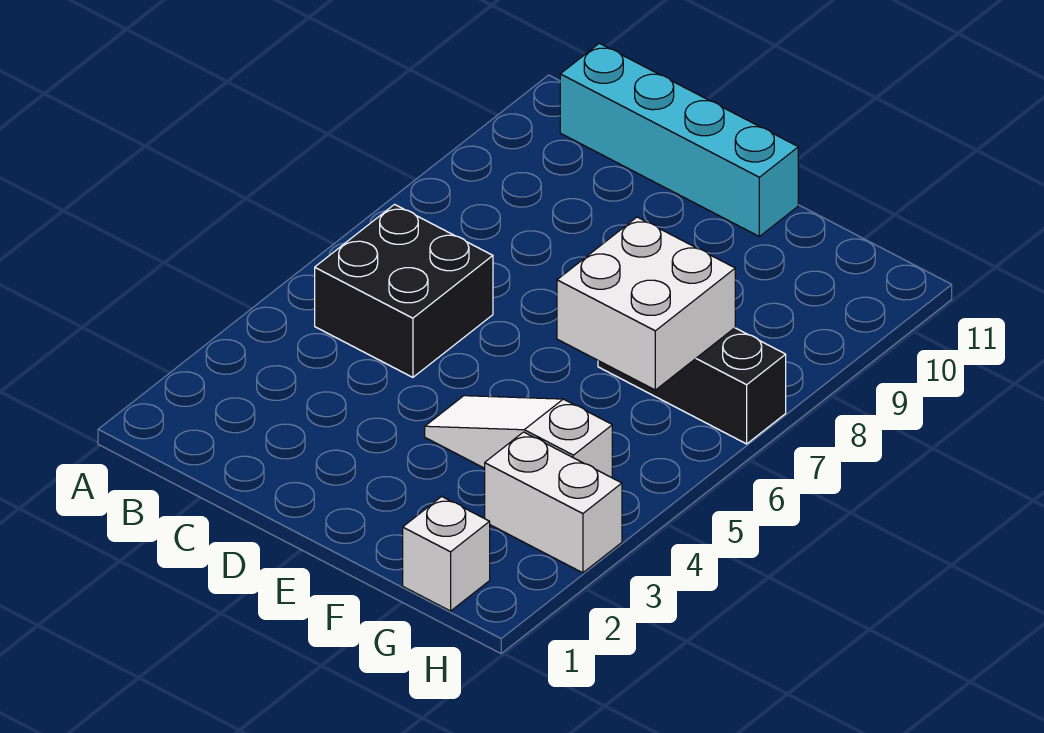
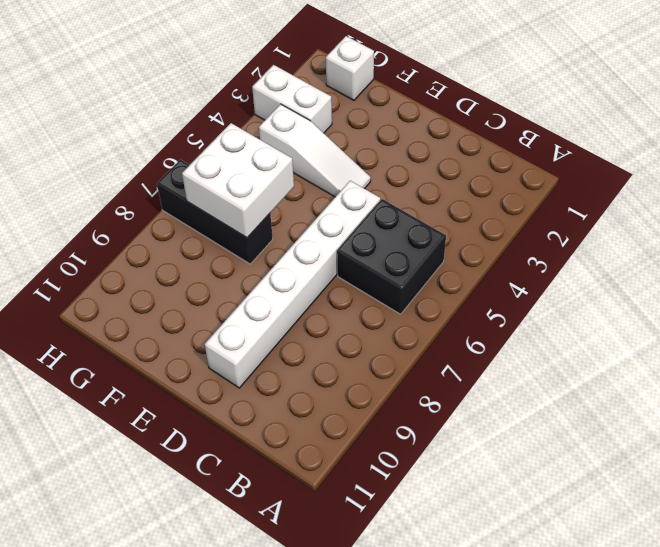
cyan 1x4 brick [560,43,798,236] -> none
none -> white 1x6 brick [205,181,380,388]

